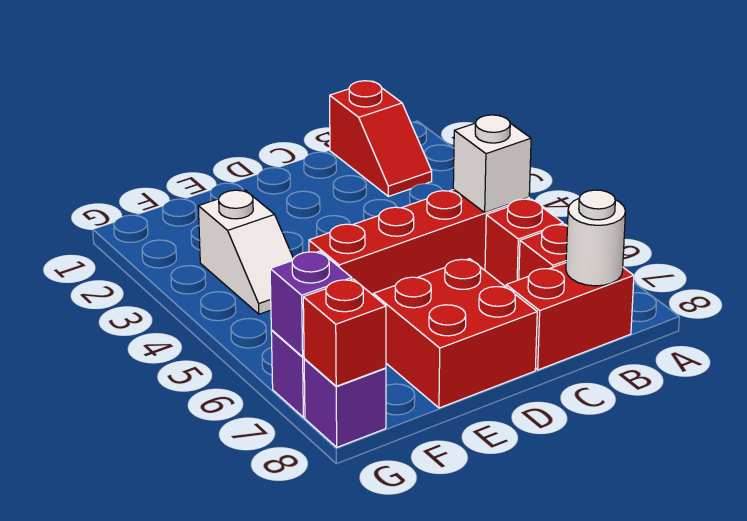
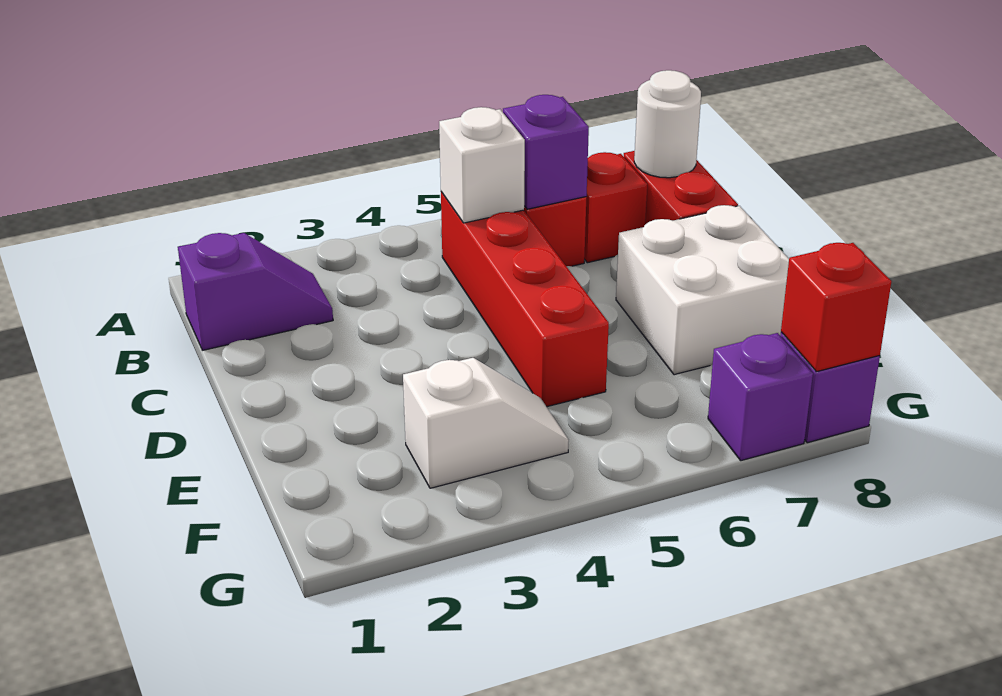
red 1x2 slope [330,81,432,196] -> purple 1x2 slope [178,233,333,350]
red 2x2 brick [373,259,537,408] -> white 2x2 brick [616,205,789,375]
purple 1x1 brick [270,251,352,357] -> purple 1x1 brick moved to [503,95,589,209]

